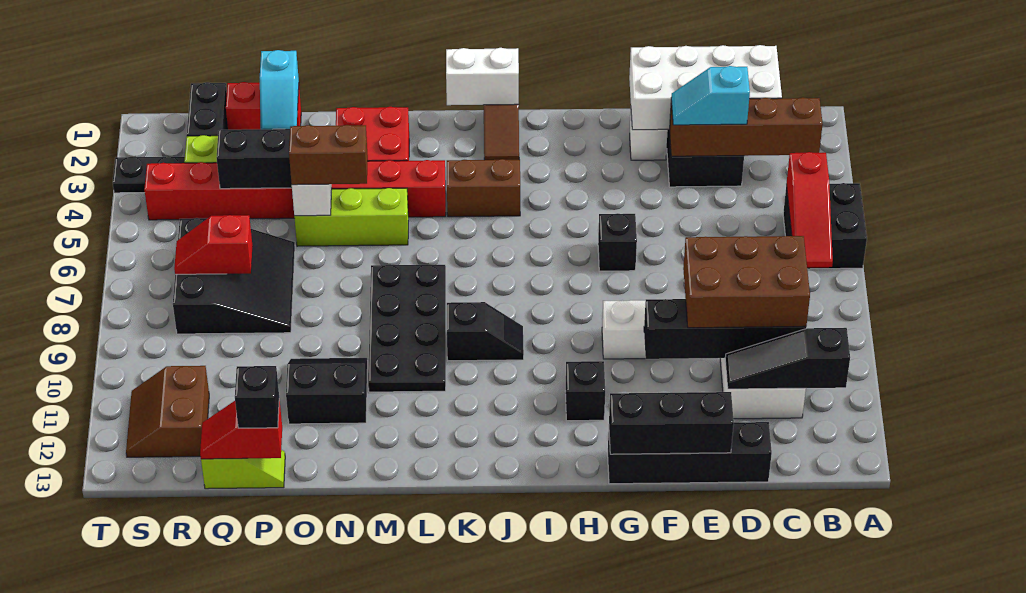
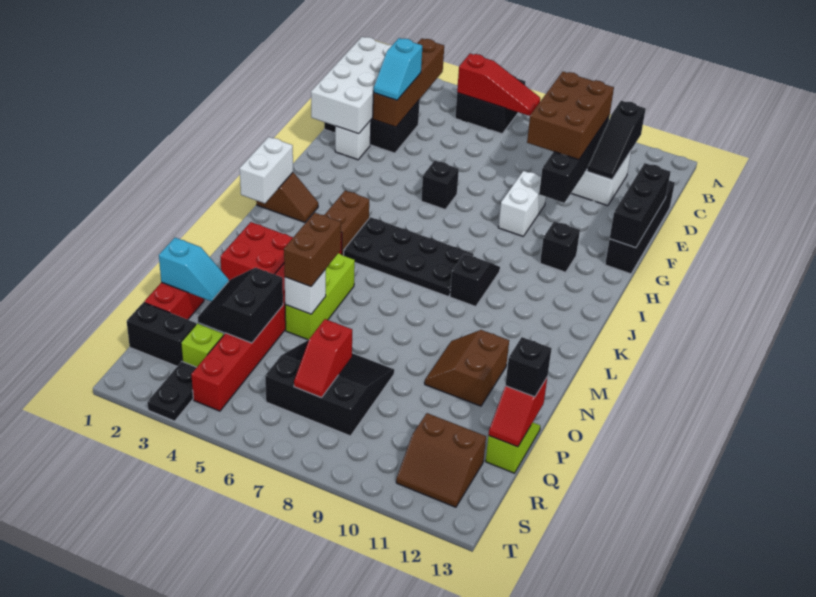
black 2x4 plate [368,264,446,392] -> black 2x4 plate moved to [344,217,474,297]
black 2x2 slope [286,358,368,424] -> brown 2x2 slope [425,330,509,406]

